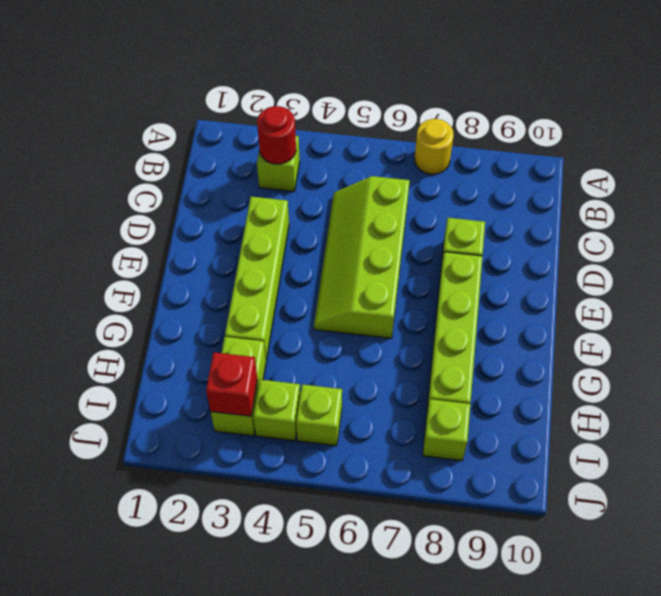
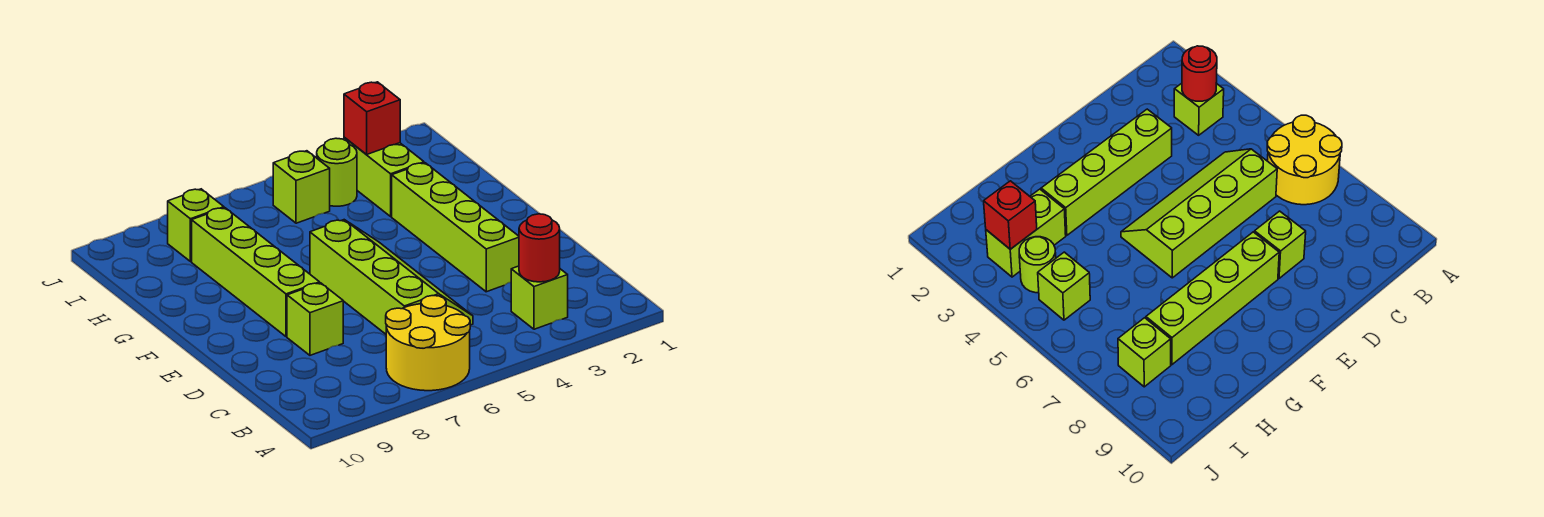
yellow 1x1 round brick [415,119,454,174] -> yellow 2x2 round brick [386,296,470,391]
lime 1x1 brick [253,380,300,441] -> lime 1x1 round brick [317,138,357,206]

